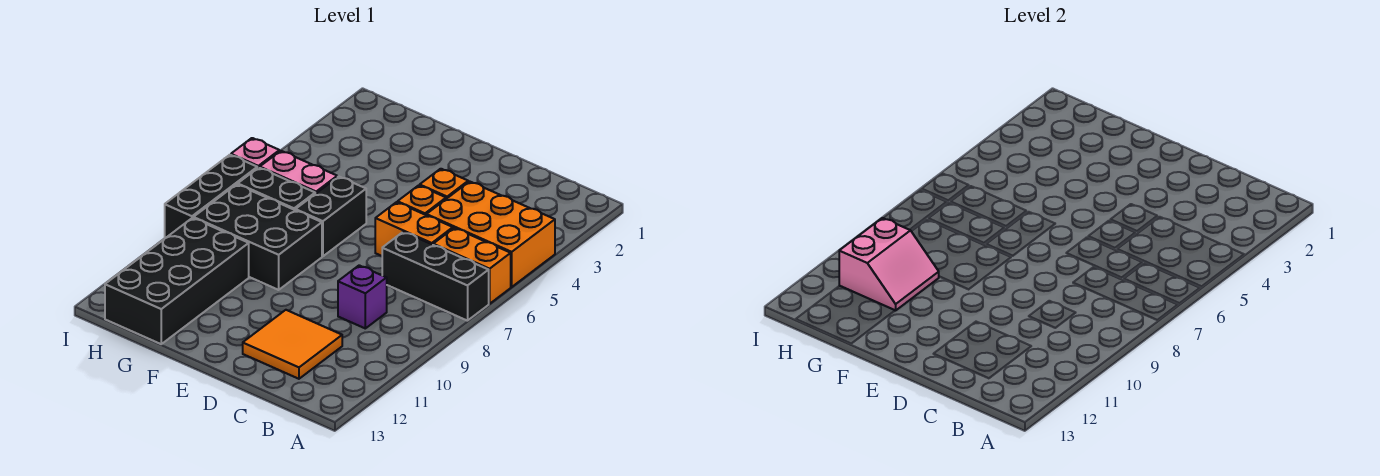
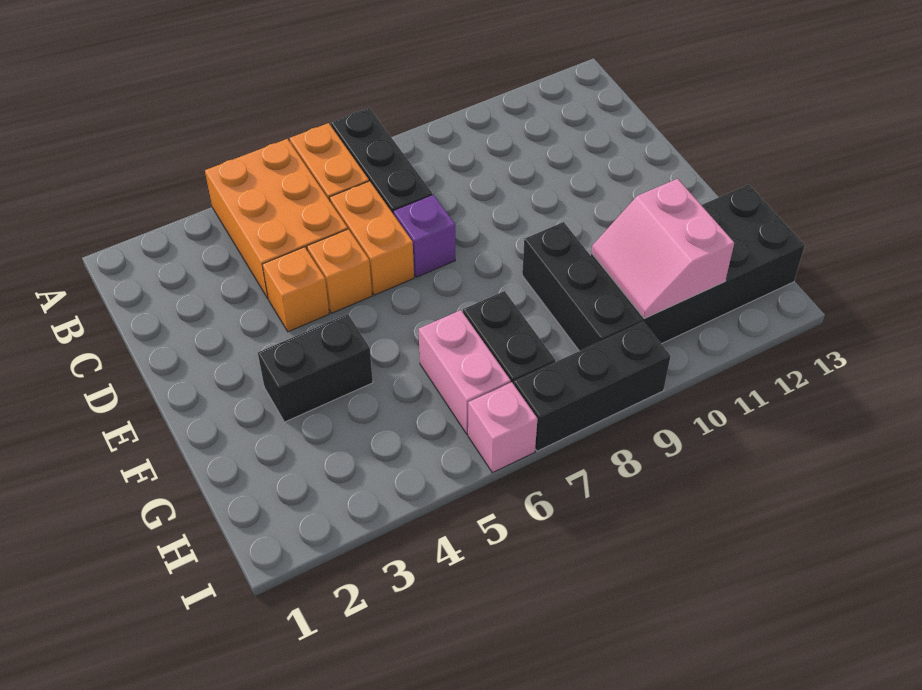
purple 1x1 brick [338,265,387,328] -> purple 1x1 brick moved to [393,195,455,277]
orange 2x2 tile [243,310,342,379] -> none
black 1x2 brick [295,176,366,256] -> black 1x2 brick moved to [258,314,373,422]
black 2x3 brick [193,184,322,290] -> black 1x3 brick [522,222,642,351]
pink 2x2 slope [839,218,939,311] -> pink 2x2 slope turned to [591,179,734,319]

